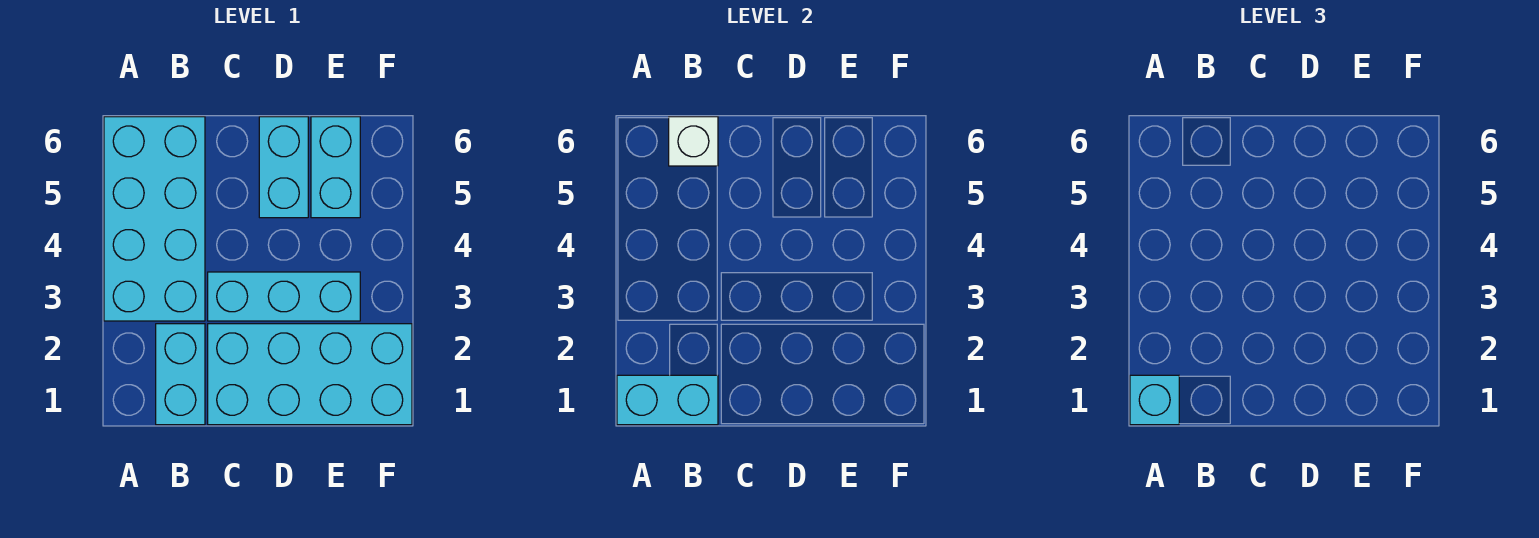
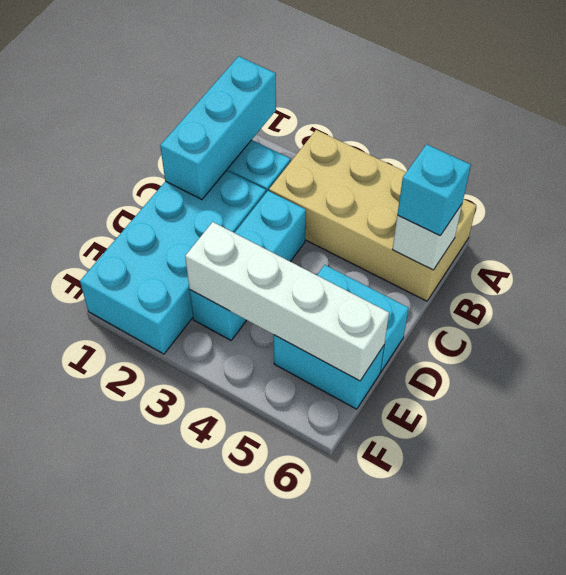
cyan 1x2 brick [617,375,718,425] -> cyan 1x3 brick [160,56,276,200]
cyan 1x1 brick [1130,375,1179,425] -> cyan 1x1 brick moved to [397,144,471,236]
cyan 2x4 brick [104,117,205,321] -> tan 2x4 brick [269,130,476,301]
none -> white 1x4 brick [185,222,389,381]

